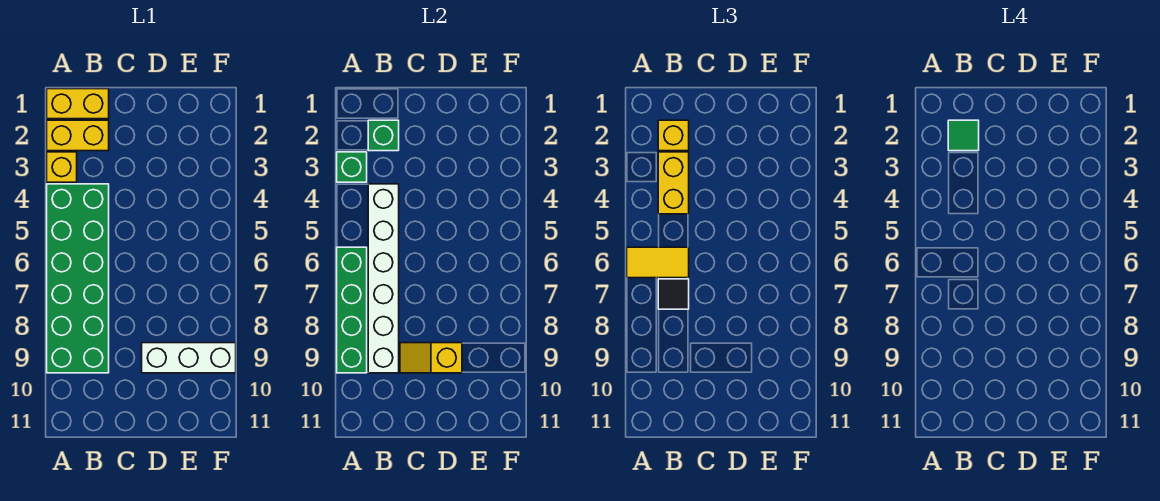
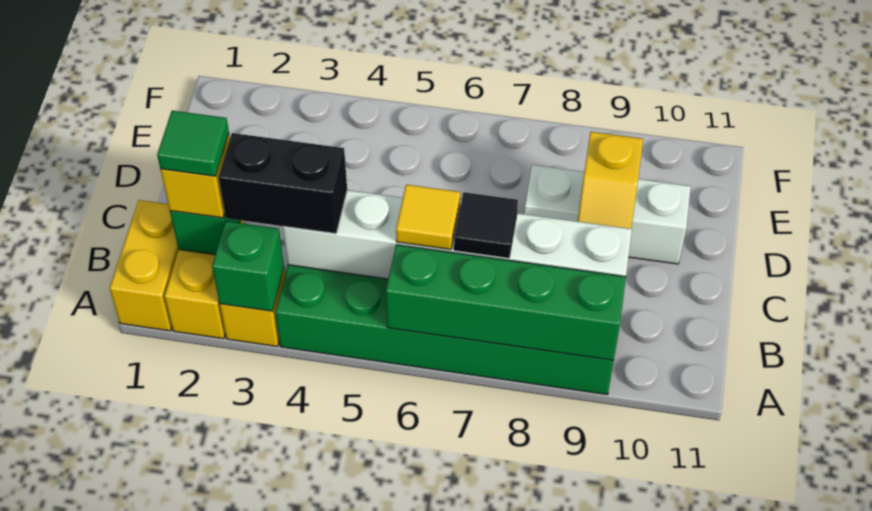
yellow 1x2 tile [627,247,689,278] -> yellow 1x1 tile [396,185,460,250]
yellow 1x2 brick [658,152,689,214] -> black 1x2 brick [219,133,347,234]
white 1x3 brick [142,343,236,373] -> white 1x3 brick turned to [524,165,691,264]

